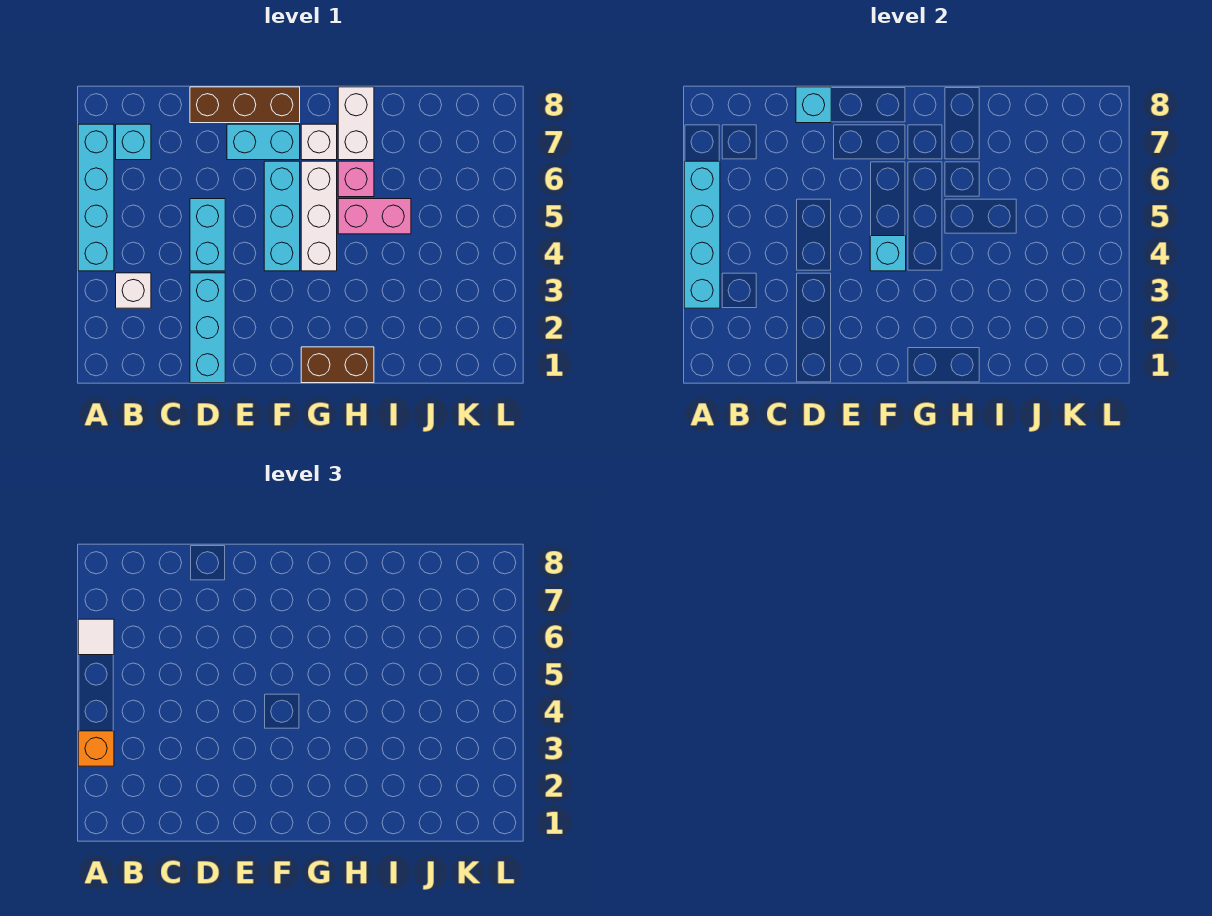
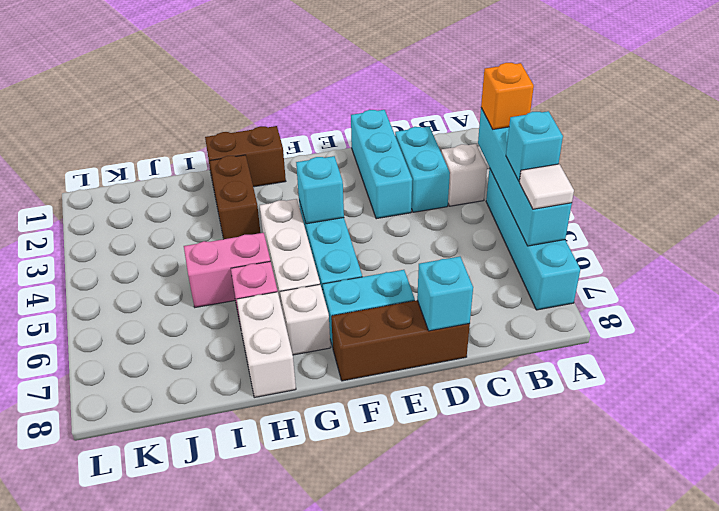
cyan 1x1 brick [116,124,151,160] -> cyan 1x1 brick moved to [506,111,563,181]
cyan 1x2 brick [190,199,225,271] -> cyan 1x2 brick moved to [395,127,450,212]
none -> brown 1x2 brick [210,155,261,239]

